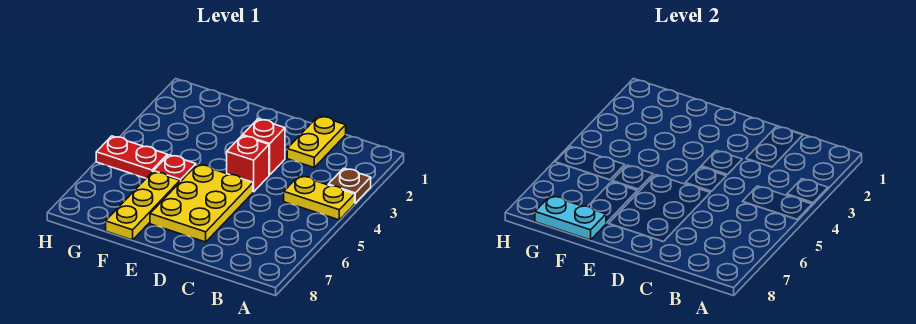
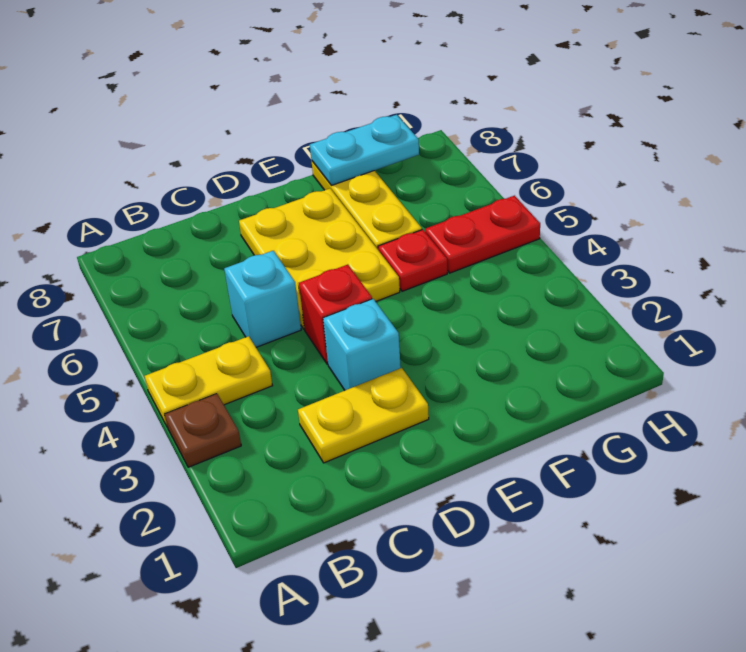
yellow 1x2 plate [287,116,346,167] -> yellow 1x2 plate turned to [298,368,429,463]
none -> cyan 1x1 brick [224,251,301,347]
red 1x1 brick [243,119,285,175] -> cyan 1x1 brick [323,299,401,390]

